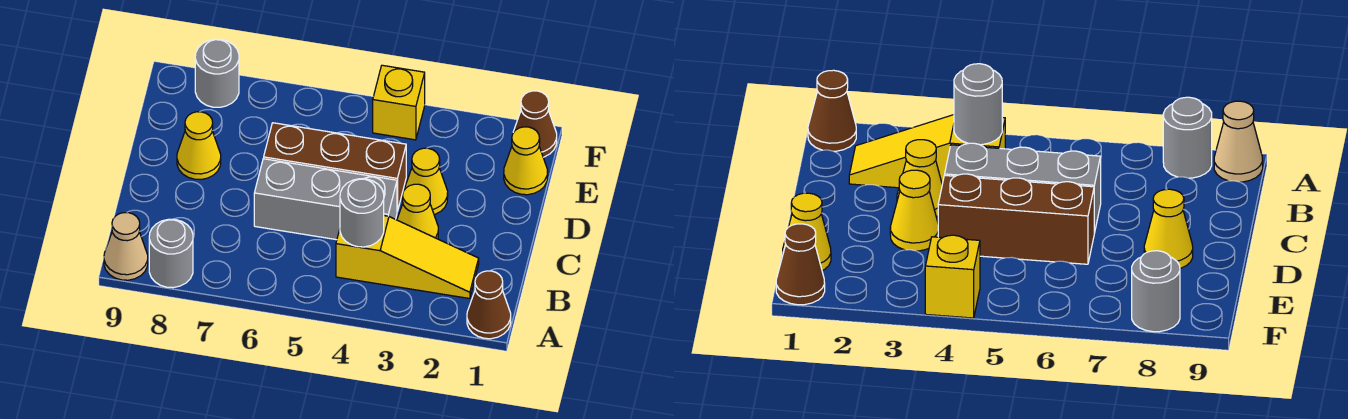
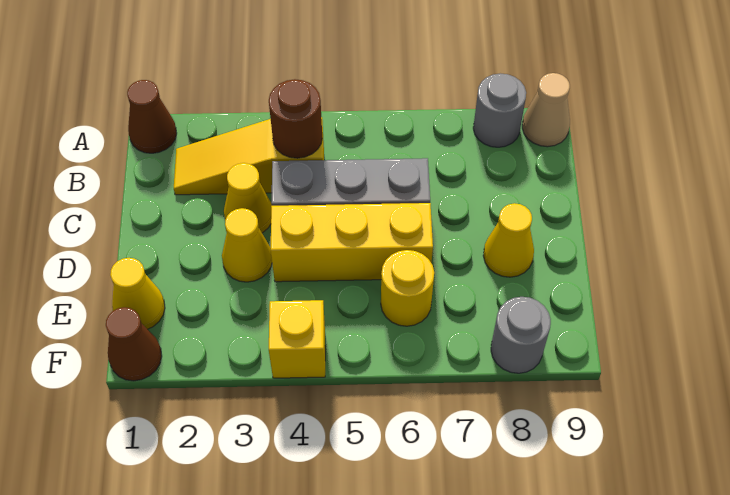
grey 1x1 round brick [340,179,384,247] -> brown 1x1 round brick [269,79,322,158]
brown 1x3 brick [264,123,406,212] -> yellow 1x3 brick [271,203,433,282]
none -> yellow 1x1 round brick [381,250,434,326]

